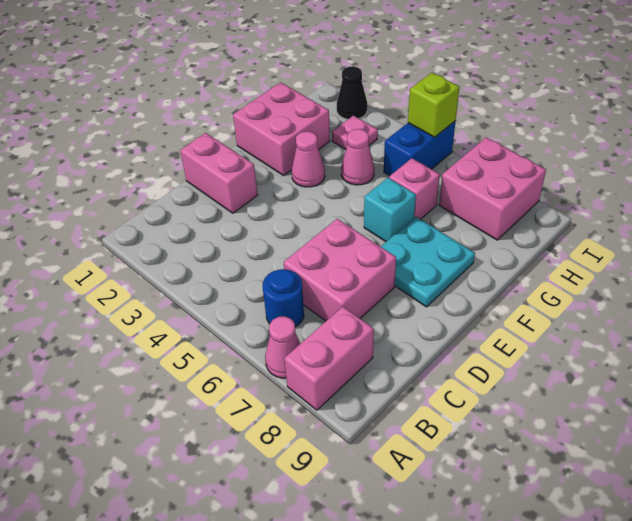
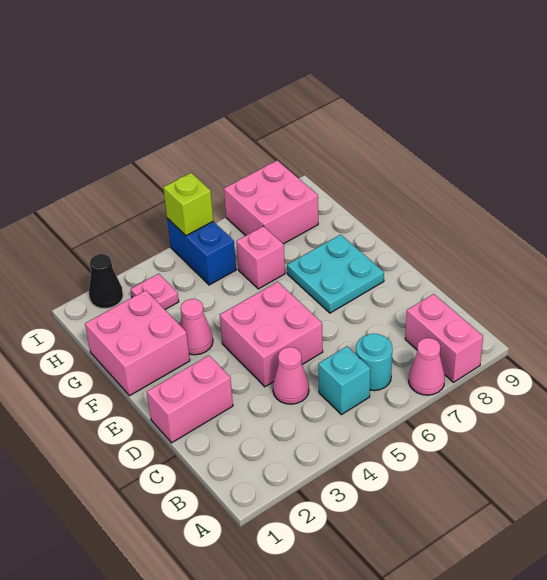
blue 1x1 round brick [263,269,304,327] -> cyan 1x1 round brick [356,334,392,391]
pink 2x2 brick [284,219,396,321] -> pink 2x2 brick moved to [220,282,323,387]
cyan 1x1 brick [364,178,416,242] -> cyan 1x1 brick moved to [318,346,370,415]
pink 1x1 cone [341,129,374,185] -> pink 1x1 cone moved to [273,347,309,404]

